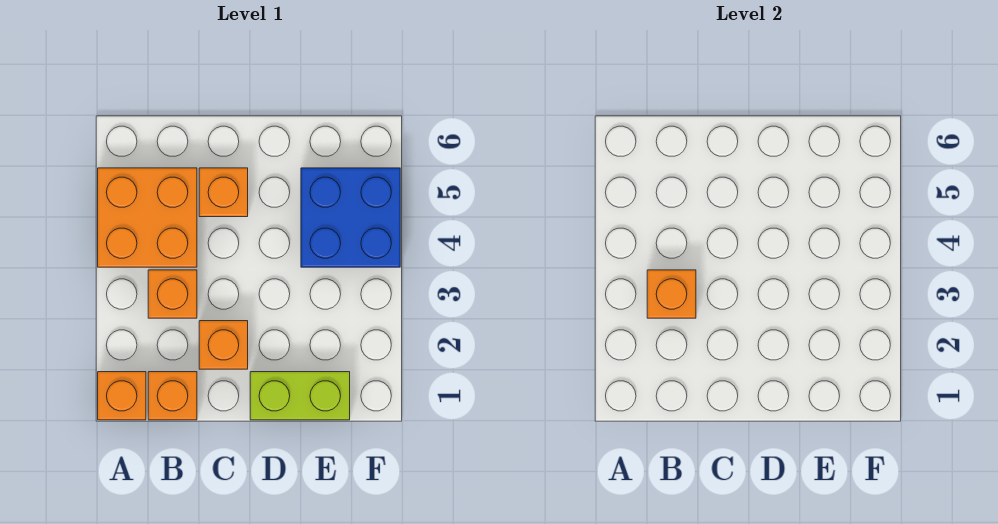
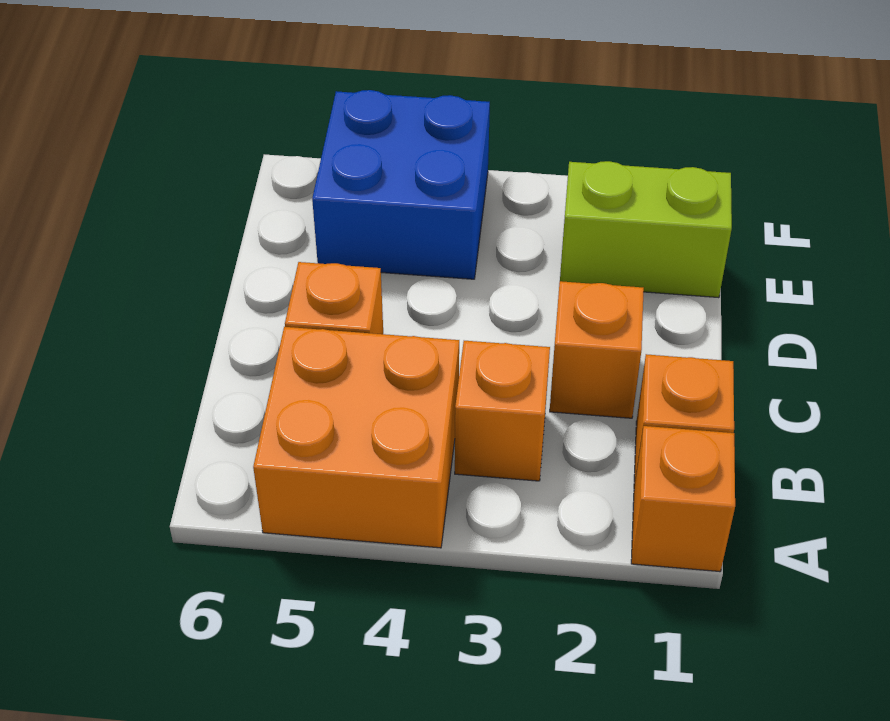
orange 1x1 brick [647,270,696,318] -> none
lime 1x2 brick [250,372,350,420] -> lime 1x2 brick turned to [560,161,732,298]

